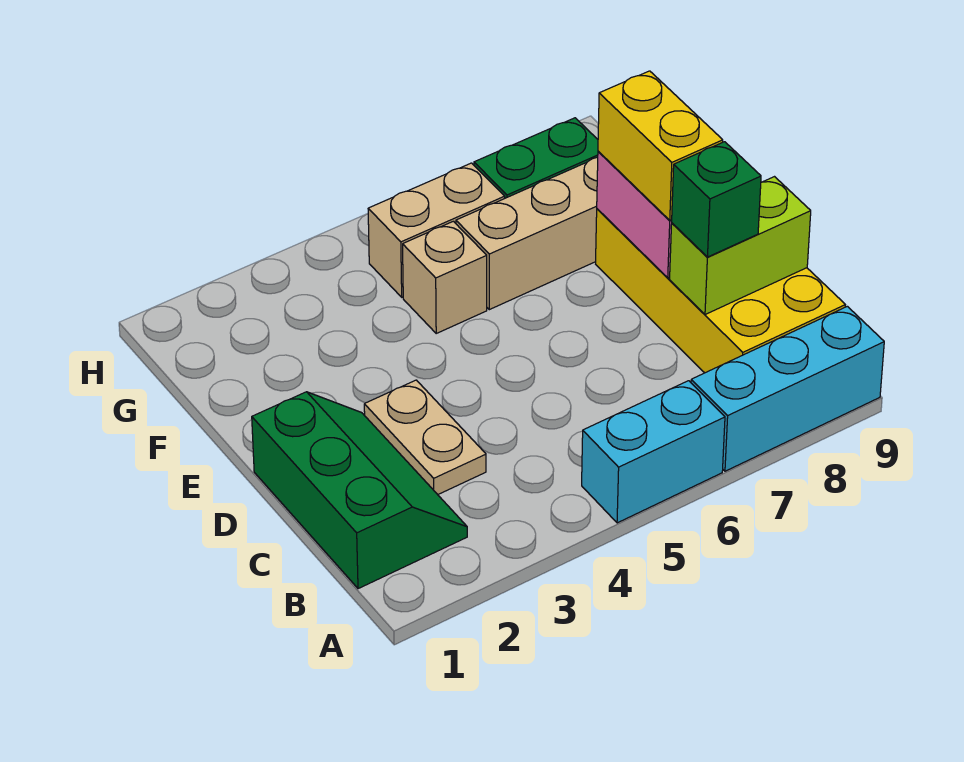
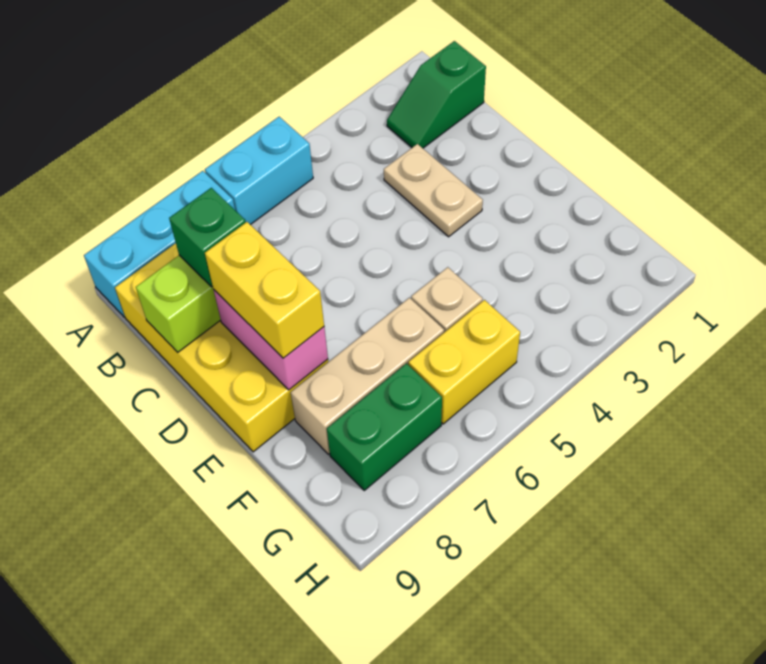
green 2x3 slope [252,392,467,589] -> green 1x2 slope [387,41,486,148]
tan 1x2 brick [368,163,505,297] -> yellow 1x2 brick [408,300,520,424]

